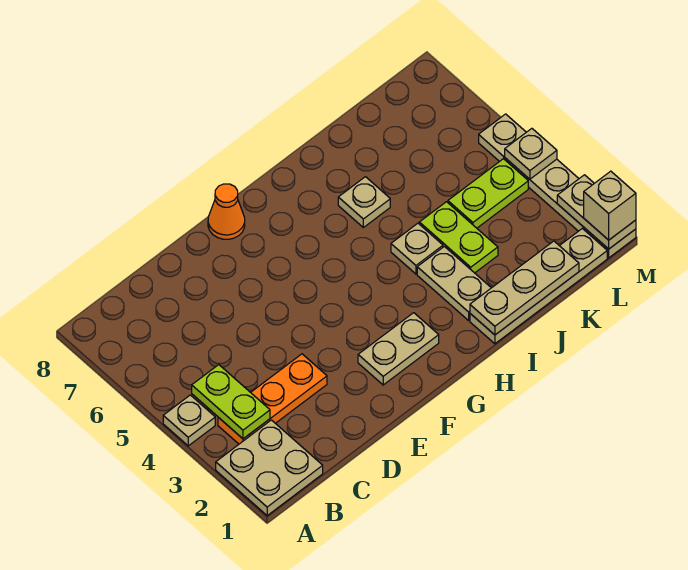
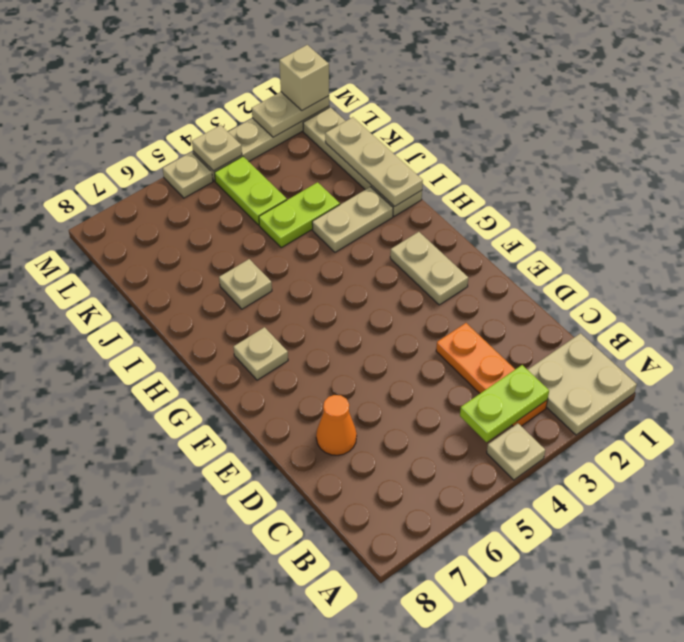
orange 1x1 cone [208,184,245,239] -> orange 1x1 cone moved to [316,395,357,455]
tan 1x1 plate [391,223,443,274] -> tan 1x1 plate moved to [234,327,288,380]

